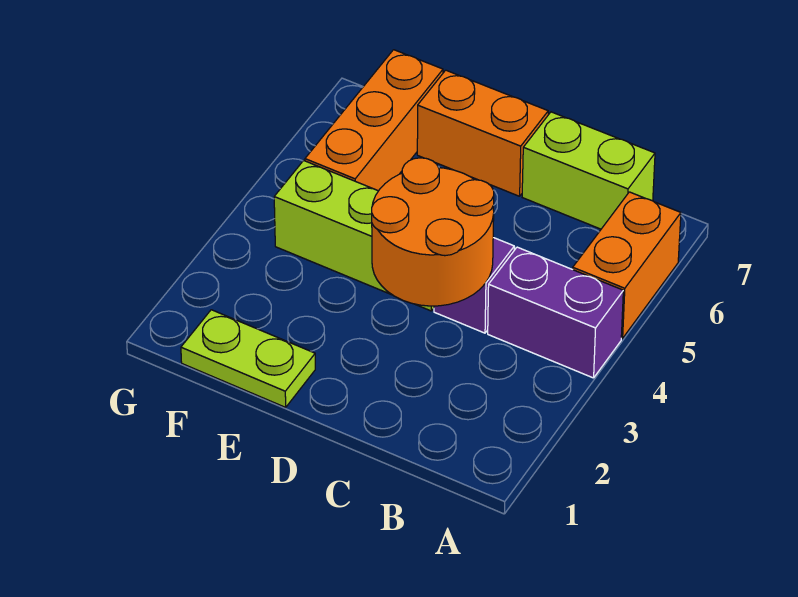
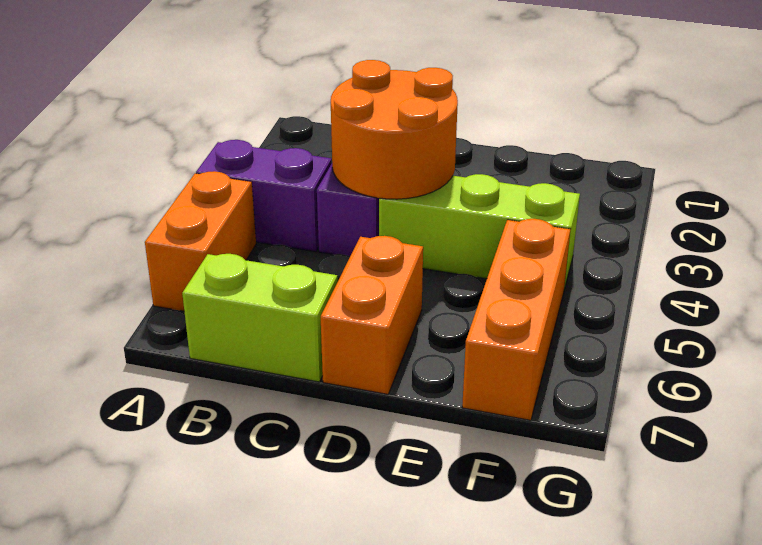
orange 1x2 brick [417,70,548,196] -> orange 1x2 brick turned to [321,236,423,394]
lime 1x2 plate [181,310,315,407] -> none

